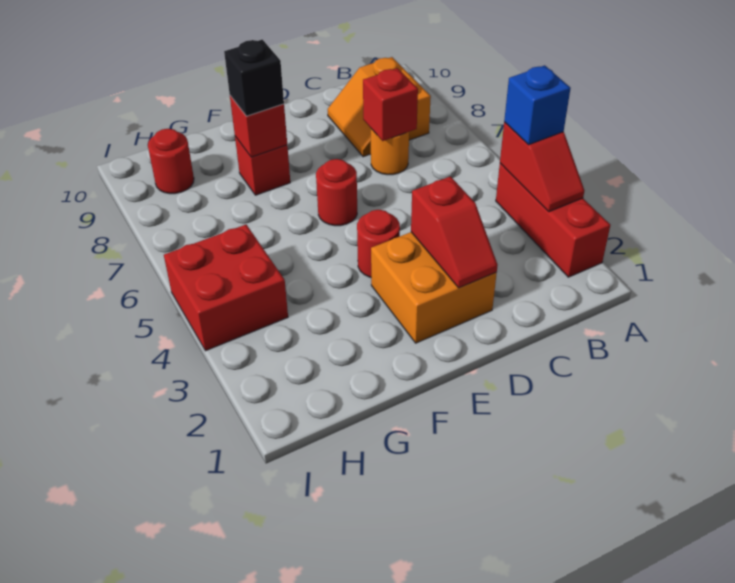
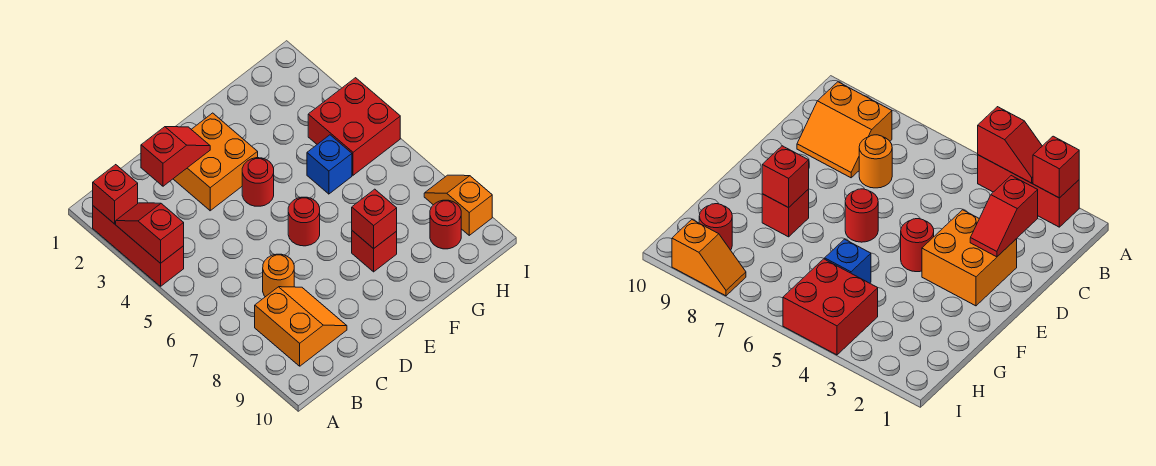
blue 1x1 brick [504,65,571,145] -> blue 1x1 brick moved to [307,135,352,194]
red 1x1 brick [363,68,418,141] -> red 1x1 brick moved to [93,165,138,224]
red 1x2 slope [411,176,498,288] -> red 1x2 slope turned to [141,127,210,186]
black 1x1 brick [224,40,284,116] -> none
none -> orange 1x2 slope [424,175,492,235]

